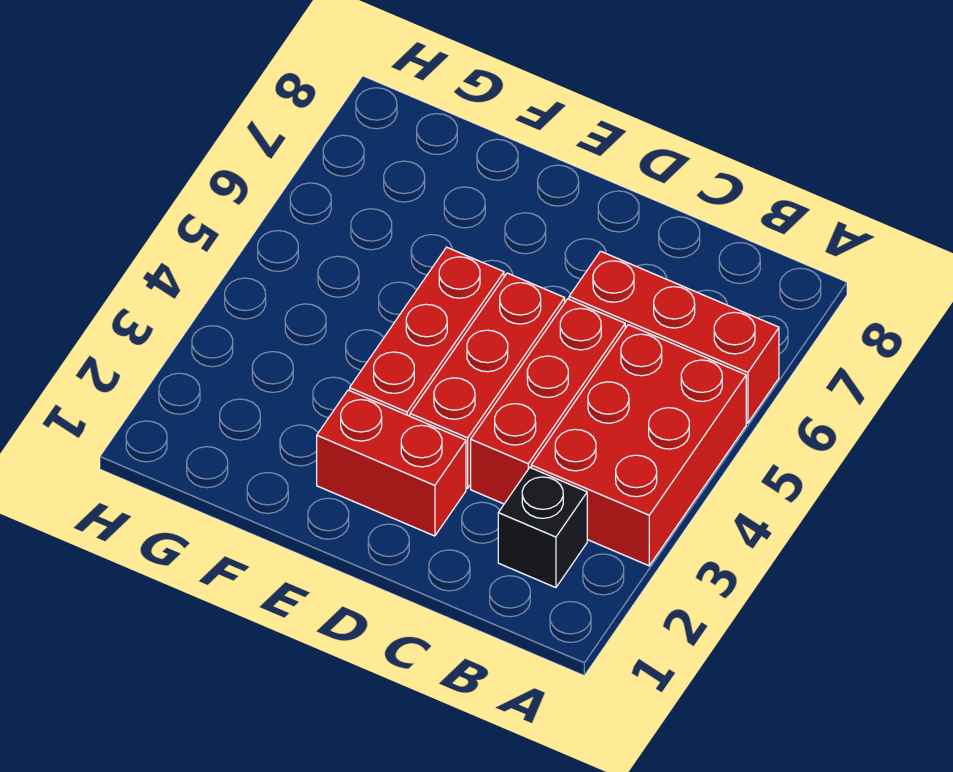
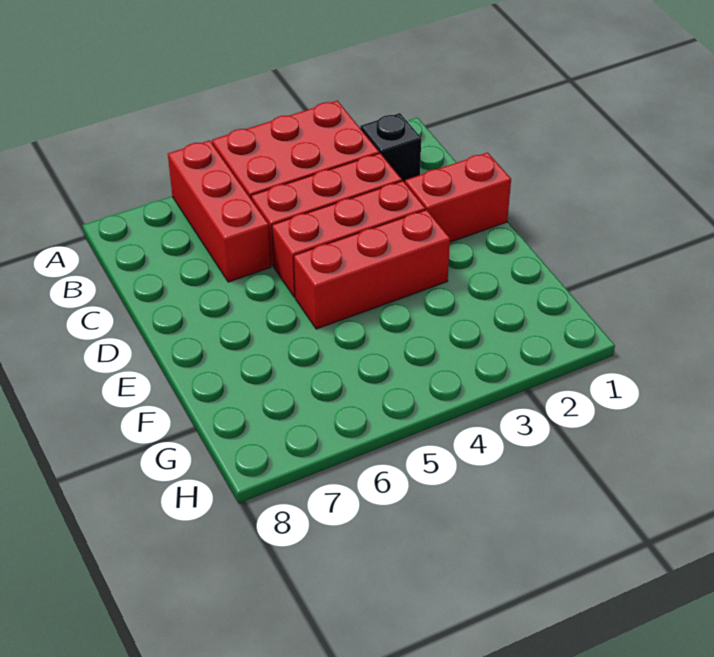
red 1x2 brick [317,390,466,536] -> red 1x2 brick turned to [405,153,511,242]

